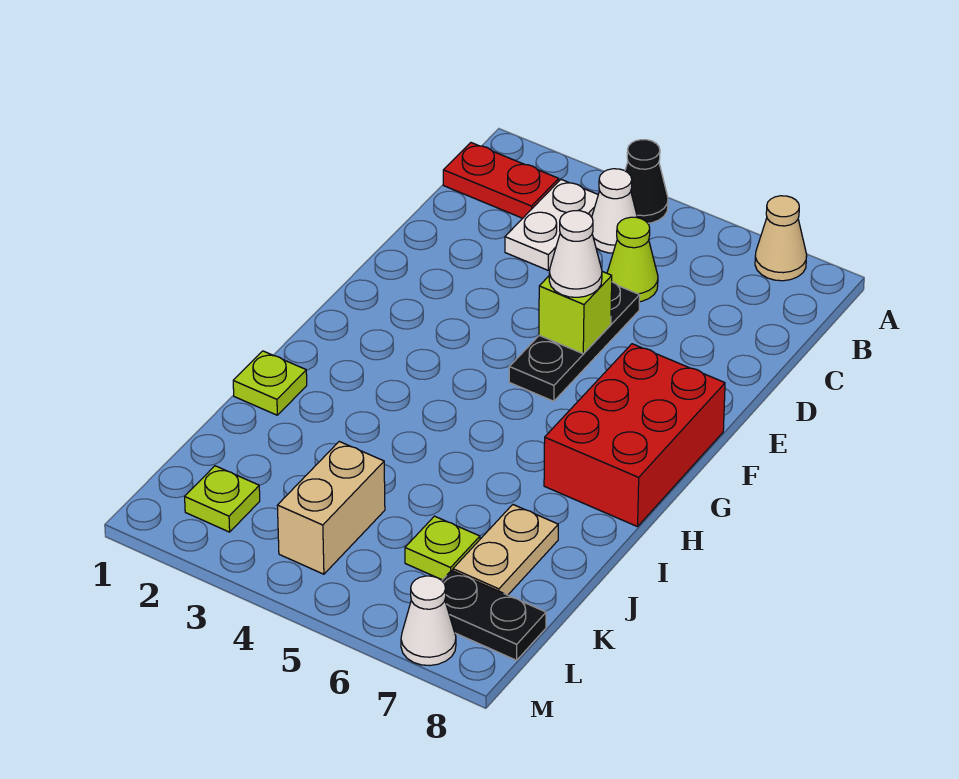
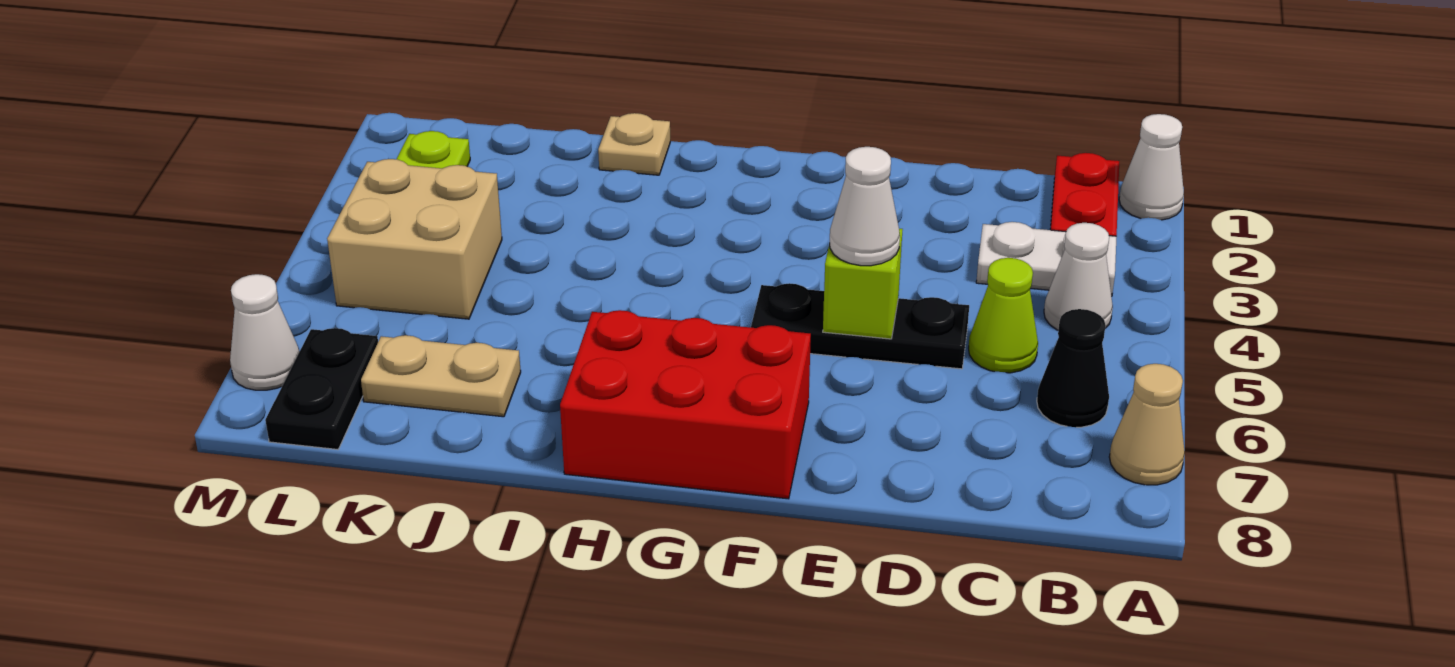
none -> white 1x1 cone [1119,114,1184,220]
black 1x1 cone [625,140,668,223] -> black 1x1 cone moved to [1037,309,1109,427]
lime 1x1 plate [233,351,307,415] -> tan 1x1 plate [598,113,670,175]
tan 1x2 brick [277,442,385,574] -> tan 2x2 brick [327,159,502,319]
lime 1x1 plate [405,516,480,580] -> none

